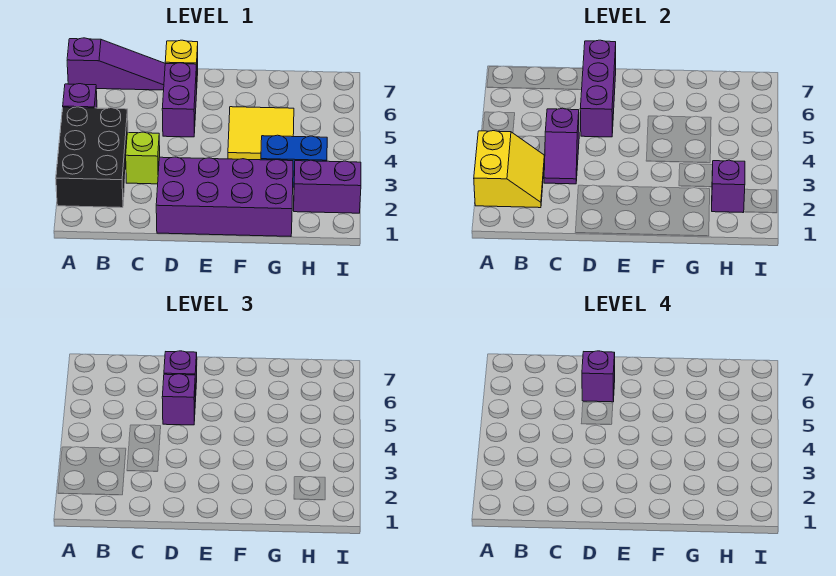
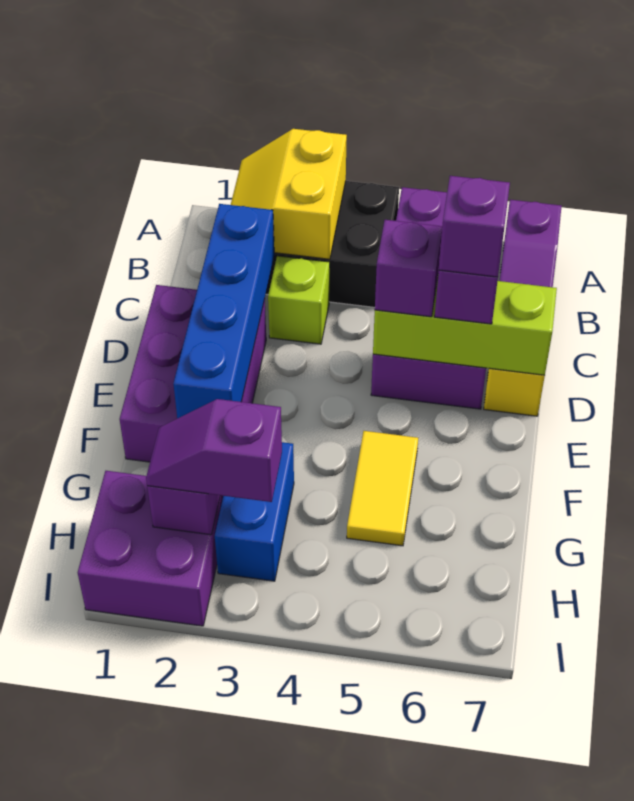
yellow 2x2 slope [474,131,545,208] -> yellow 2x2 slope turned to [231,129,347,259]
none -> blue 1x4 brick [173,204,274,418]
purple 1x2 slope [544,108,579,184] -> purple 1x2 slope moved to [146,399,282,502]
purple 2x4 brick [156,157,293,236] -> purple 2x3 brick [120,285,266,462]
purple 1x3 brick [580,40,616,137] -> lime 1x3 brick [373,278,557,376]
yellow 2x2 tile [228,107,294,160] -> yellow 1x2 tile [347,431,418,546]
purple 1x2 brick [294,160,361,213] -> purple 2x2 brick [78,471,223,626]

